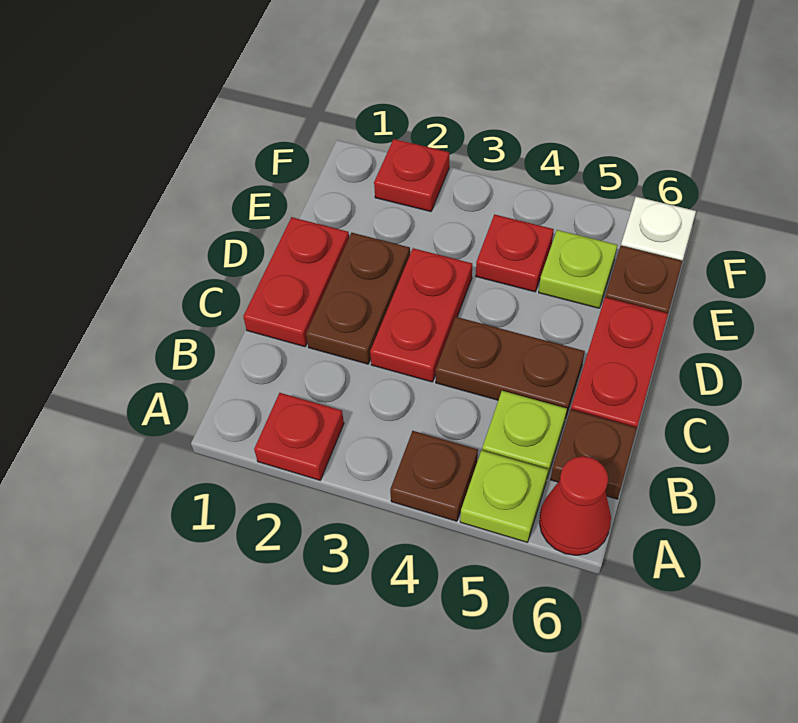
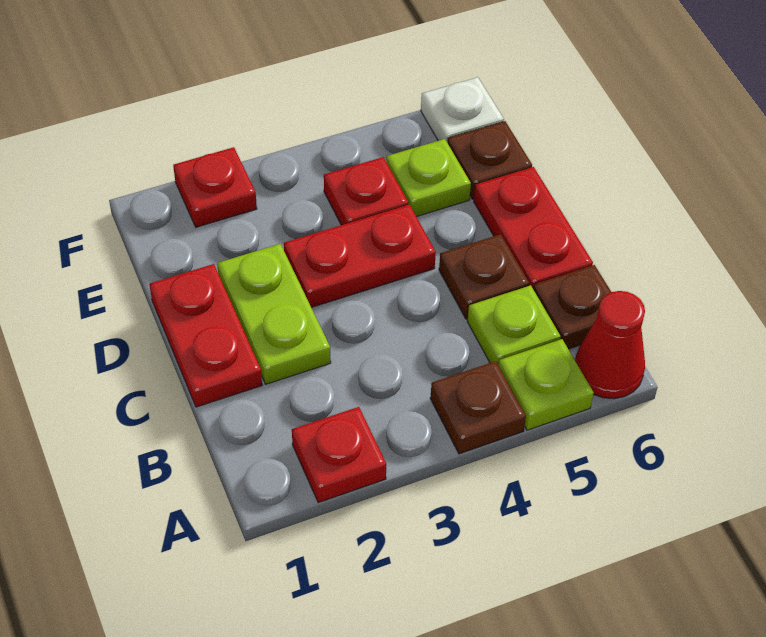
brown 1x2 plate [306,233,410,364] -> lime 1x2 plate [217,244,331,384]
red 1x2 plate [370,248,472,382] -> red 1x2 plate turned to [284,205,436,308]
brown 1x2 plate [436,317,585,419] -> brown 1x1 plate [439,234,529,319]

